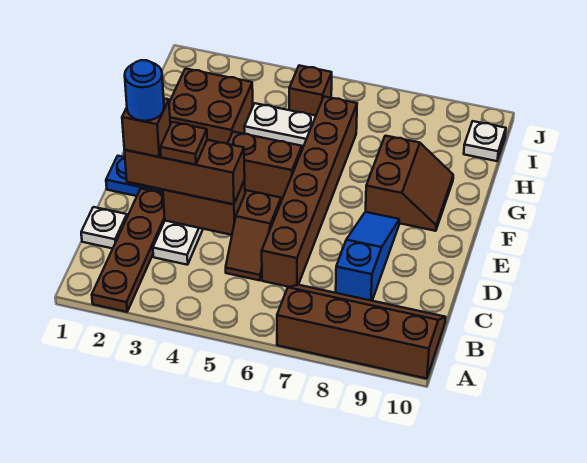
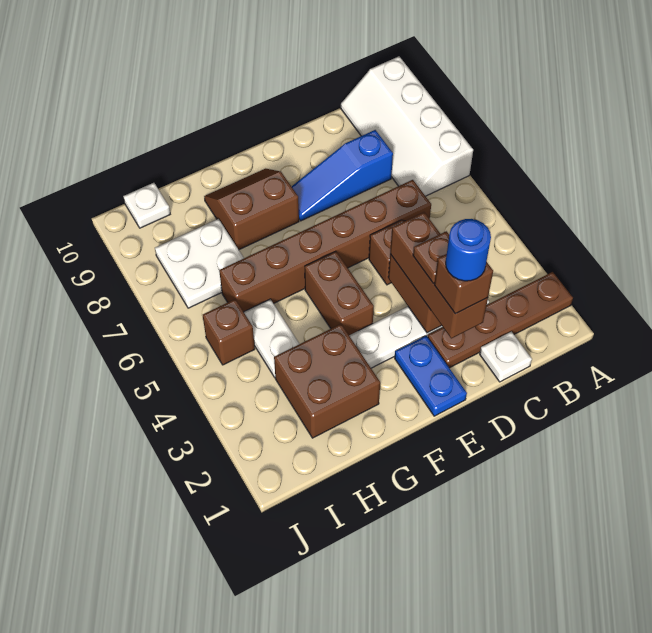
brown 2x4 slope [277,285,446,379] -> white 2x4 slope [341,56,473,196]
none -> white 2x2 plate [155,219,244,308]

